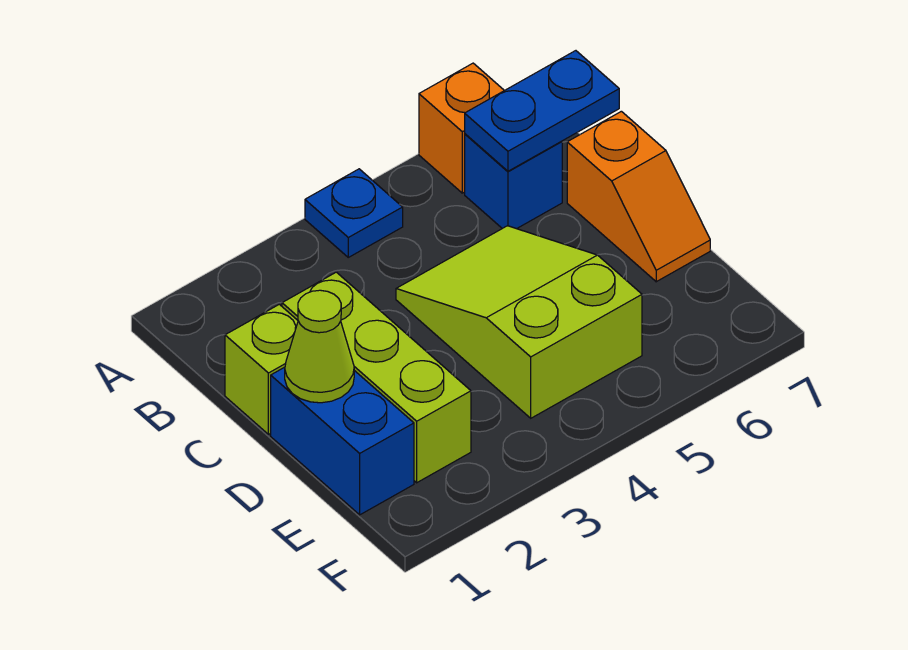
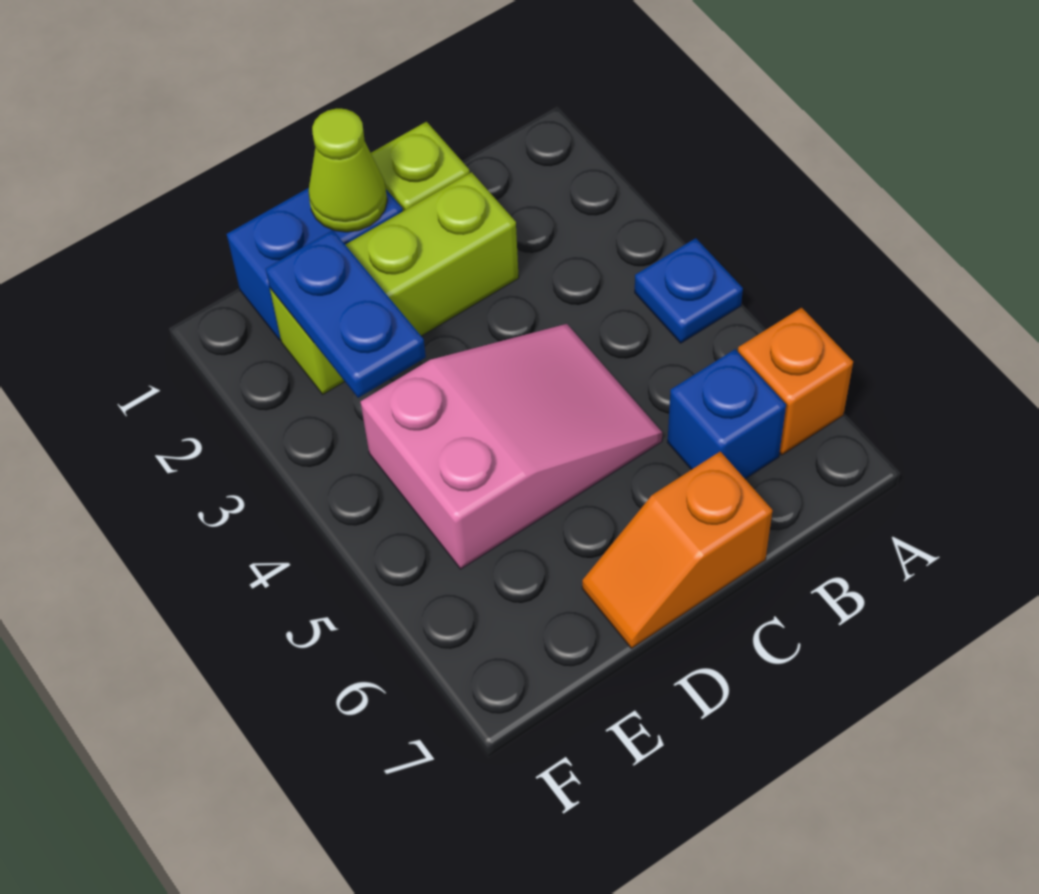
blue 1x2 plate [465,51,619,171] -> blue 1x2 plate moved to [266,230,426,398]
lime 2x3 slope [396,226,642,418] -> pink 2x3 slope [361,324,662,569]

